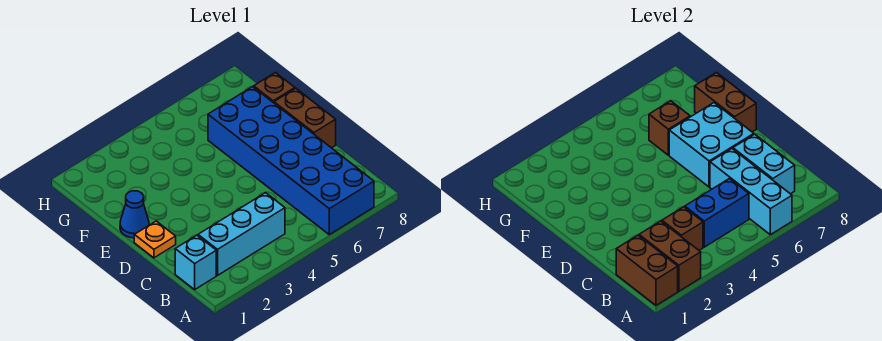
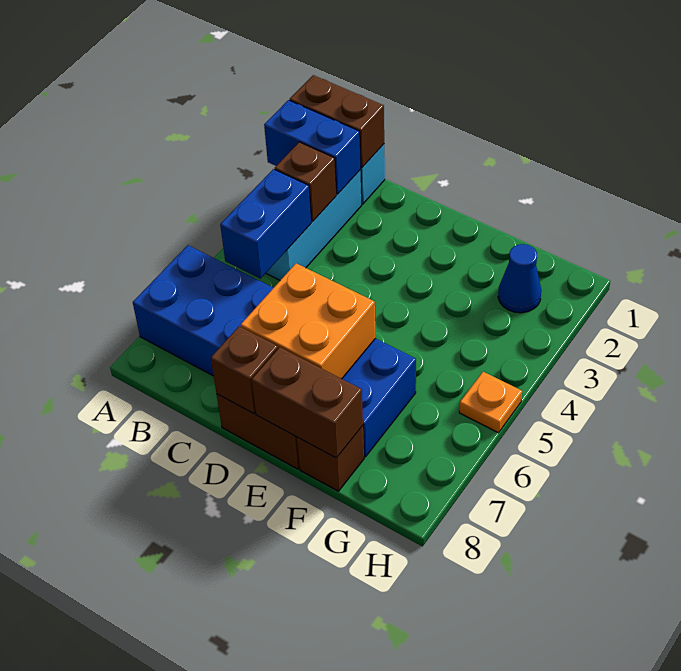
brown 1x2 brick [639,221,701,291] -> blue 1x2 brick [264,100,361,194]
cyan 1x3 brick [710,149,792,235] -> none
cyan 1x2 brick [733,134,795,194] -> none
orange 1x1 plate [134,221,176,258] -> orange 1x1 plate moved to [459,372,522,433]
cyan 2x2 brick [669,103,754,187] -> orange 2x2 brick [241,263,376,379]
blue 1x1 cone [120,191,149,238] -> blue 1x1 cone moved to [498,244,541,313]
brown 1x1 brick [649,101,690,155] -> brown 1x1 brick moved to [211,326,278,414]

